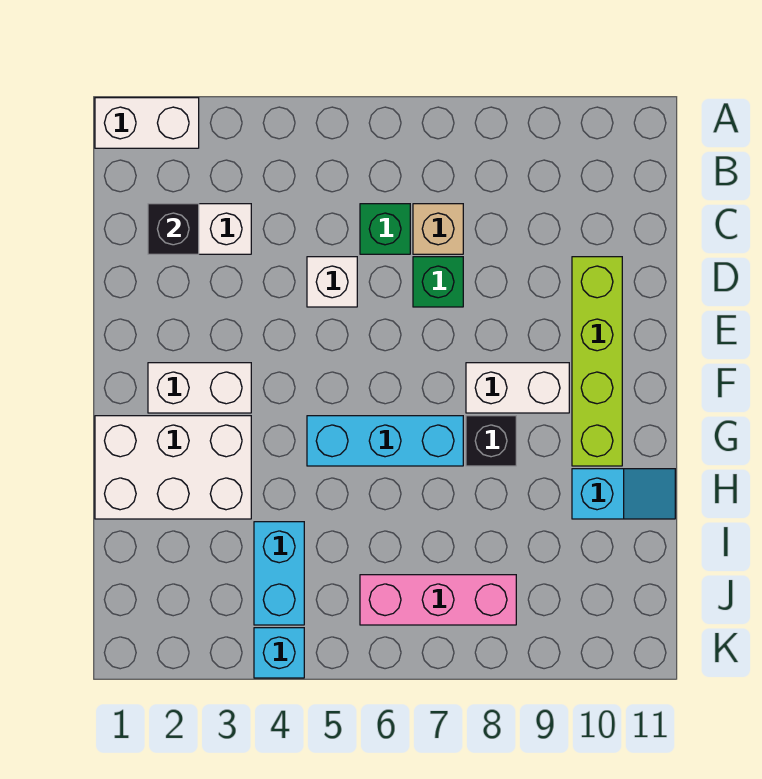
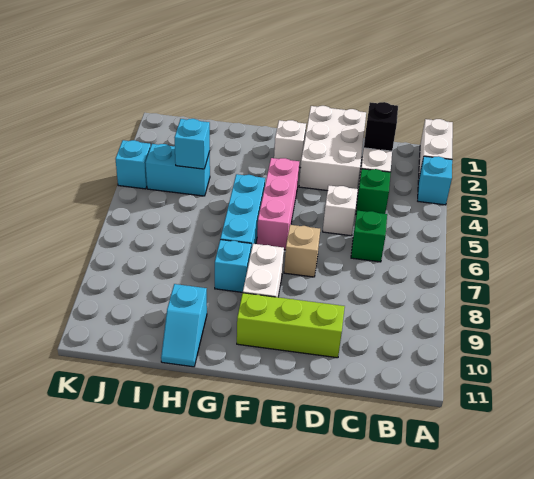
none -> cyan 1x1 brick [418,156,452,205]
tan 1x1 brick [413,204,463,254] -> tan 1x1 brick moved to [284,225,320,277]
green 1x1 brick [413,257,463,307] -> green 1x1 brick moved to [356,169,391,214]
lime 1x4 brick [572,257,622,466] -> lime 1x3 brick [237,293,345,358]
white 1x2 brick [148,363,251,413] -> white 1x1 brick [274,120,306,168]
white 2x3 brick [95,416,251,519] -> white 2x3 brick moved to [299,106,366,191]
black 1x1 brick [466,416,516,466] -> cyan 1x1 brick [215,240,251,292]
none -> cyan 1x1 brick [174,119,210,169]
pink 1x3 brick [360,575,516,625] -> pink 1x3 brick moved to [257,158,299,250]

